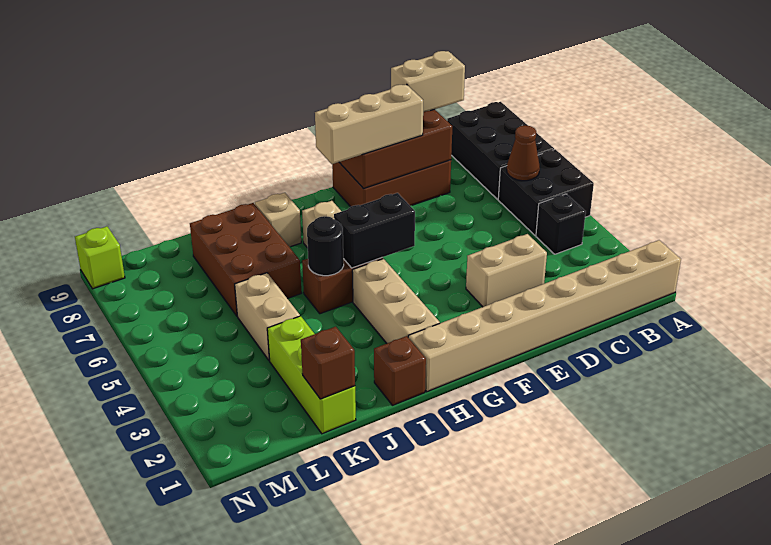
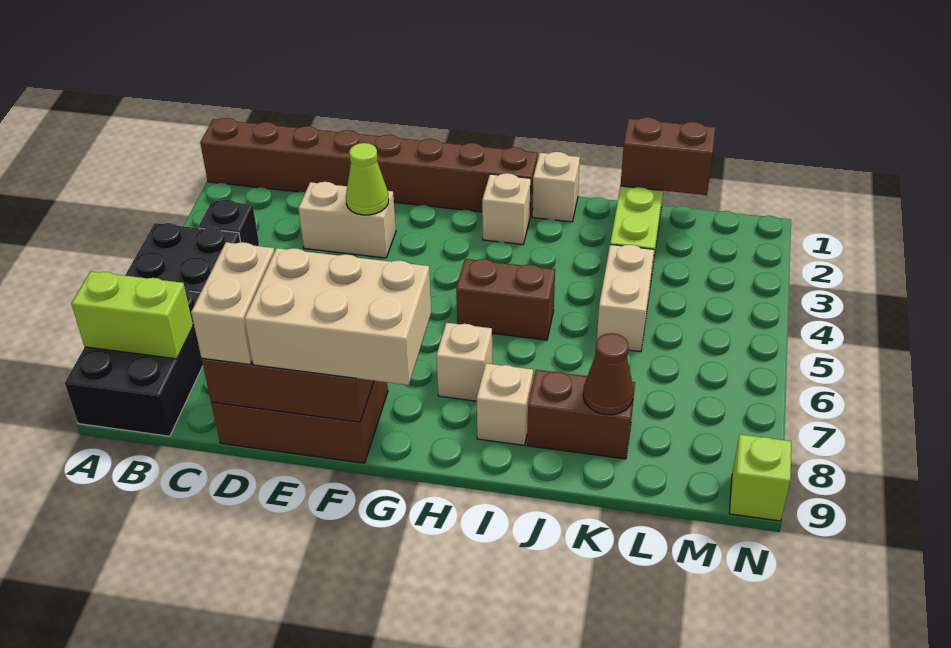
tan 1x8 brick [408,240,681,392] -> brown 1x8 brick [200,118,537,216]
none -> lime 1x2 brick [72,272,193,359]
brown 1x1 cone [507,125,540,181] -> brown 1x1 cone moved to [583,333,633,415]
tan 1x2 brick [391,51,465,112] -> tan 1x2 brick turned to [191,242,274,365]
none -> lime 1x1 cone [346,143,389,215]
tan 1x3 brick [315,85,423,164] -> tan 2x3 brick [245,248,431,385]
black 1x2 brick [334,193,415,268] -> none
tan 1x3 brick [352,259,440,343] -> tan 1x1 brick [482,173,531,244]
brown 1x1 brick [374,336,426,405] -> tan 1x1 brick [532,152,580,222]
black 1x1 round brick [307,216,344,276] -> none
brown 2x3 brick [190,203,301,316] -> brown 1x2 brick [527,370,635,459]
brown 1x1 brick [301,327,355,399] -> brown 1x2 brick [620,117,715,195]

